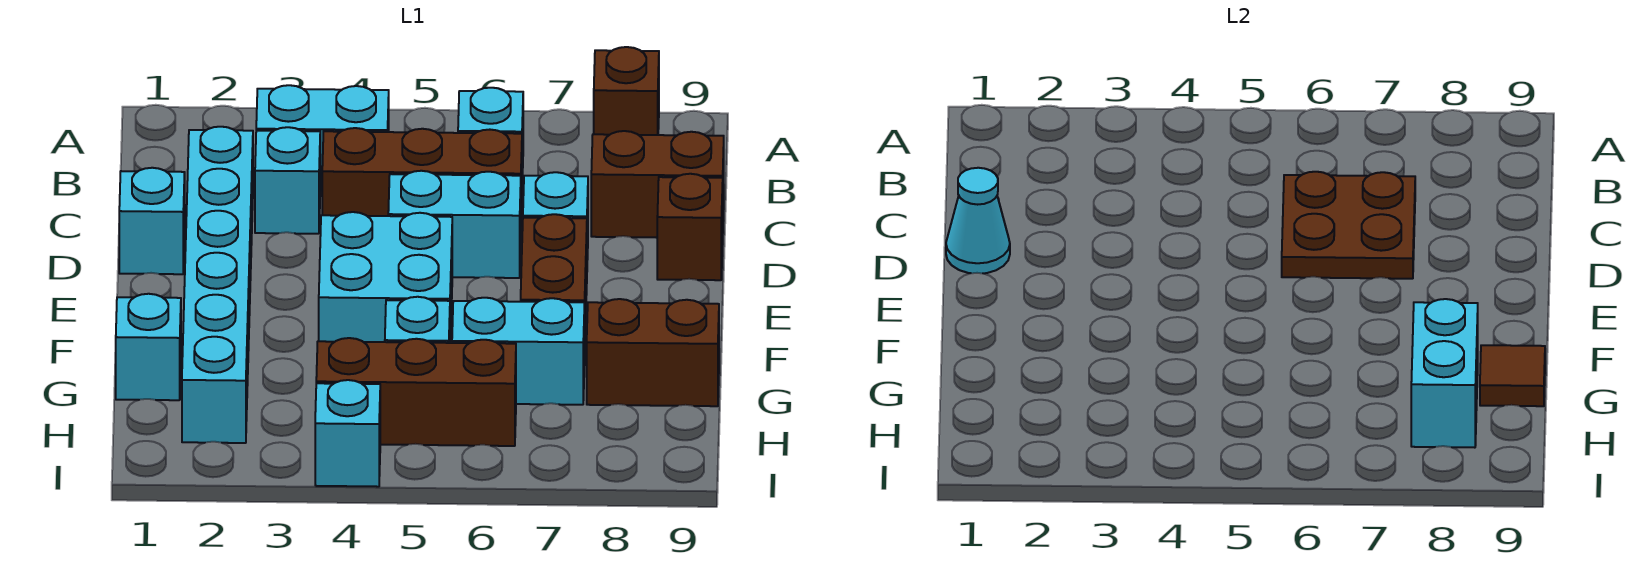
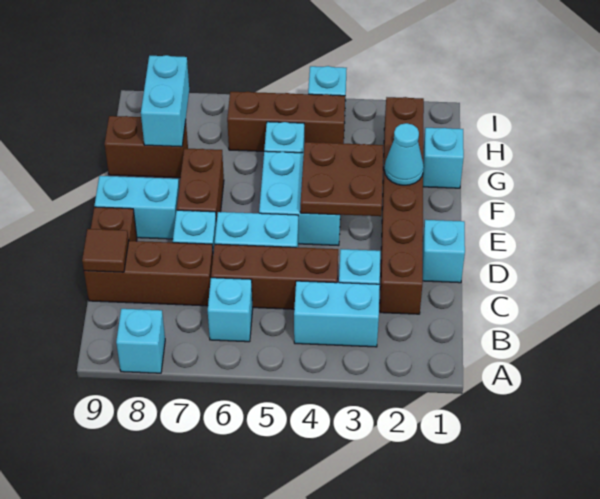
brown 1x1 brick [594,47,659,135] -> cyan 1x1 brick [116,309,165,373]
cyan 1x6 brick [182,127,253,443] -> brown 1x6 brick [380,97,424,314]
brown 2x2 plate [1282,172,1415,279] -> brown 2x2 plate moved to [300,142,384,216]
brown 1x2 brick [591,131,724,238] -> brown 1x3 brick [84,241,213,306]
cyan 1x1 cone [946,168,1010,273] -> cyan 1x1 cone moved to [385,123,424,185]
cyan 1x2 brick [452,298,585,405] -> cyan 1x2 brick moved to [94,176,179,239]
brown 1x1 tile [1480,345,1545,406] -> brown 1x1 tile moved to [82,229,129,272]

